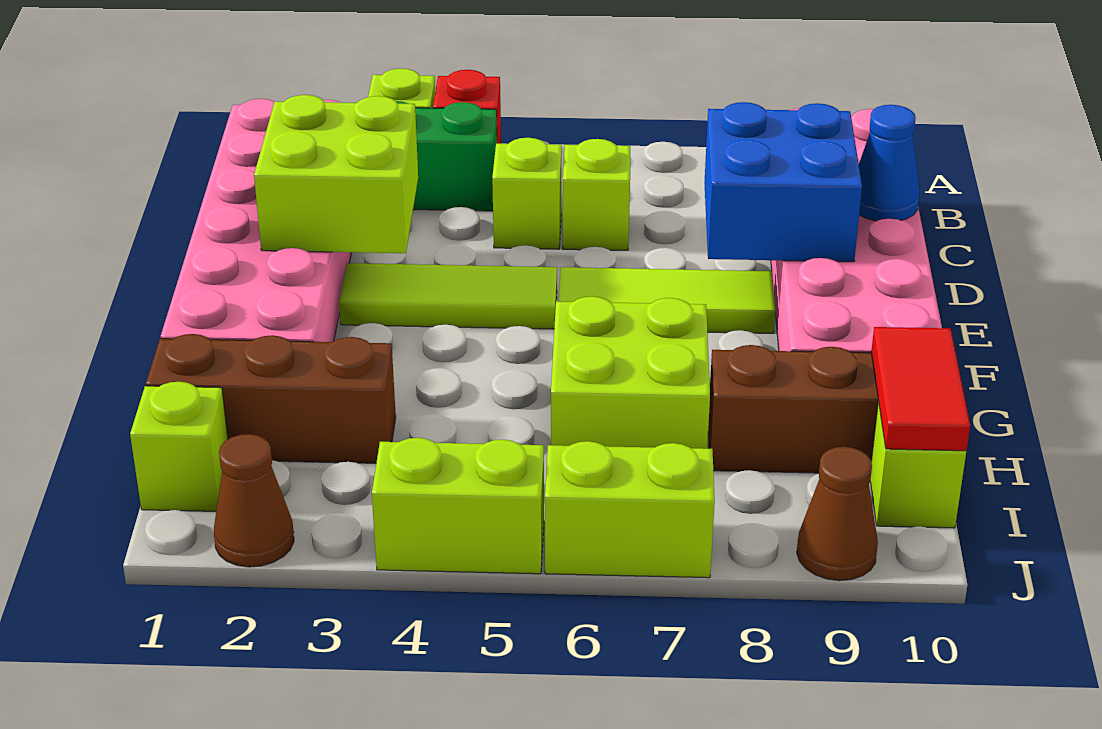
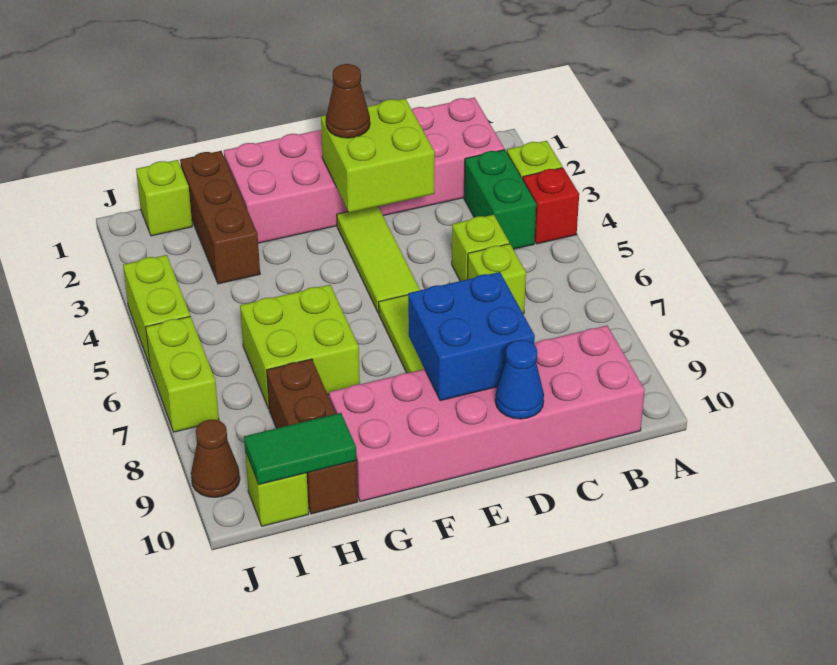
red 1x2 tile [871,327,970,451] -> green 1x2 tile [244,413,356,485]
brown 1x1 cone [214,434,294,567] -> brown 1x1 cone moved to [326,64,370,138]

